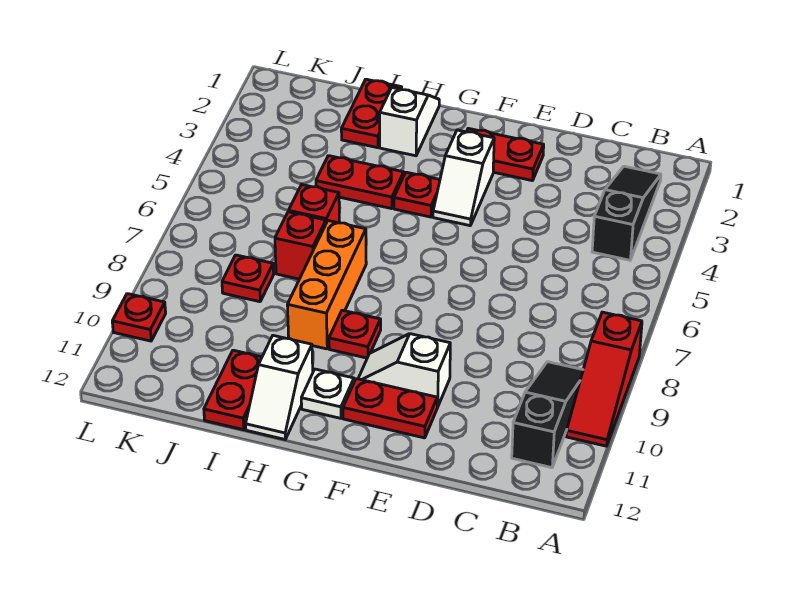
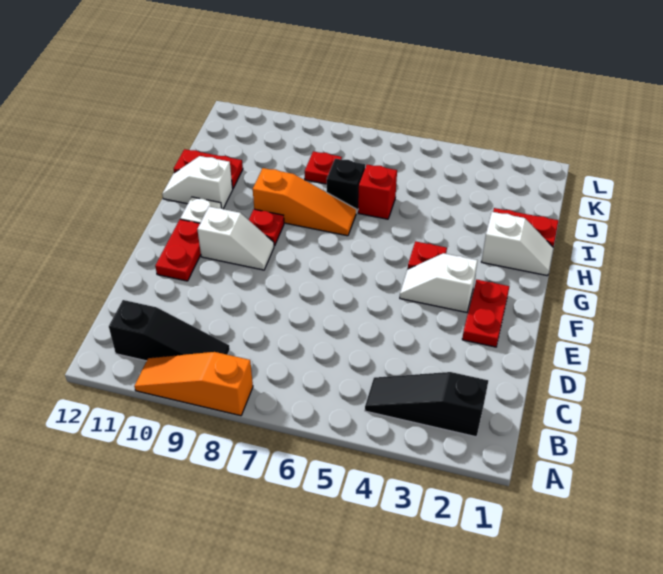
red 1x3 slope [566,312,642,446] -> orange 1x3 slope [134,352,253,416]
black 1x3 slope [592,166,661,260] -> black 1x3 slope turned to [365,372,488,437]
white 1x2 slope [358,334,450,407] -> white 1x2 slope turned to [197,206,274,270]
red 1x2 plate [316,156,404,209] -> none
orange 1x3 brick [287,221,366,349] -> orange 1x3 slope [253,168,356,236]
red 1x1 brick [275,212,326,279] -> black 1x1 brick [327,159,365,213]
red 1x1 plate [112,294,166,341] -> none

